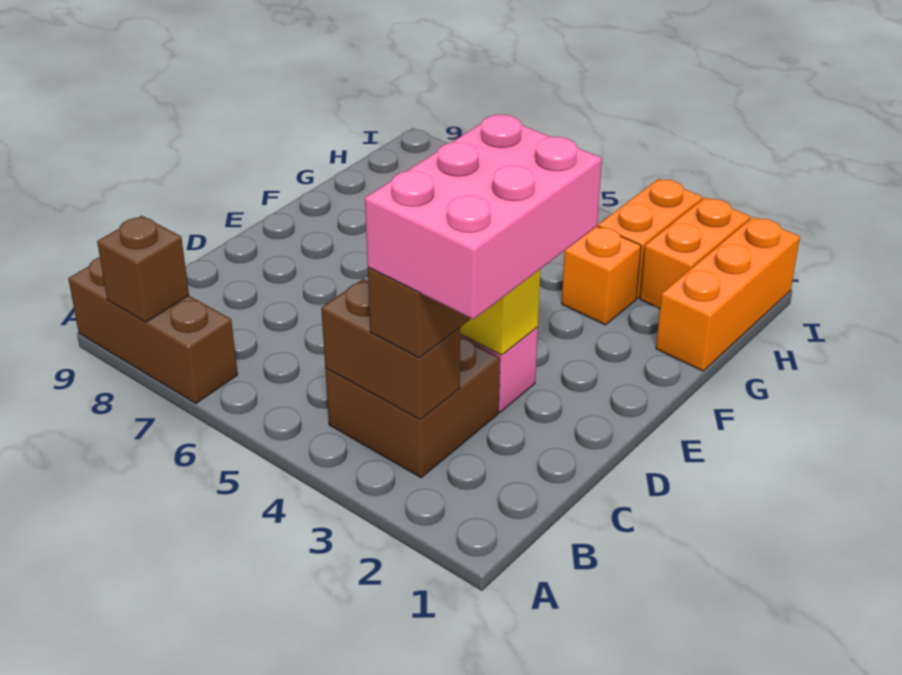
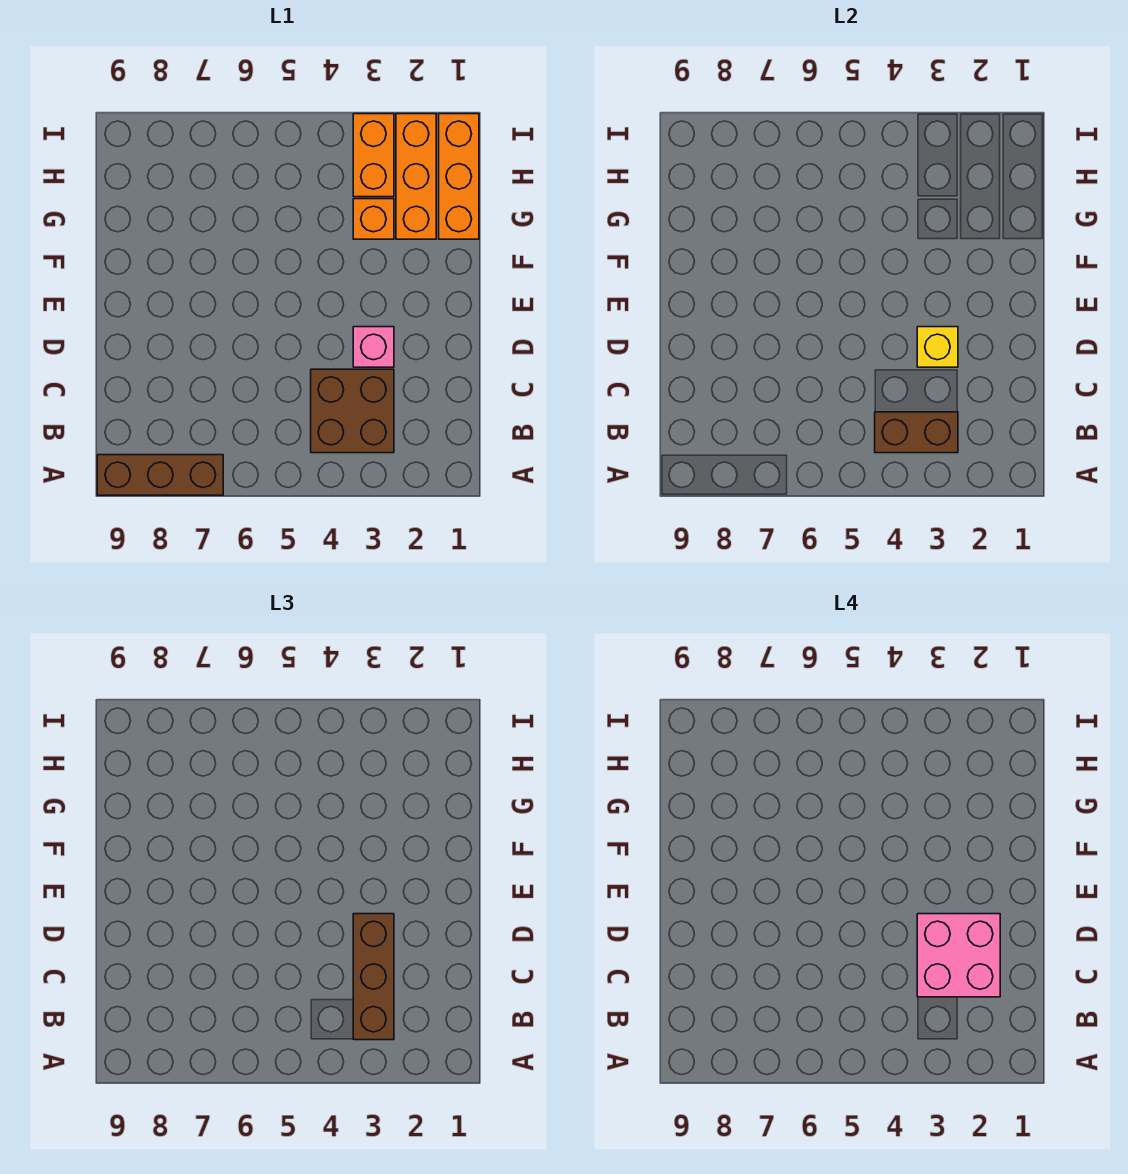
brown 1x1 brick [97,216,189,322] -> none
pink 2x3 brick [365,115,602,319] -> pink 2x2 brick [917,914,1000,997]
orange 1x2 brick [640,198,750,309] -> orange 1x3 brick [396,114,436,239]

